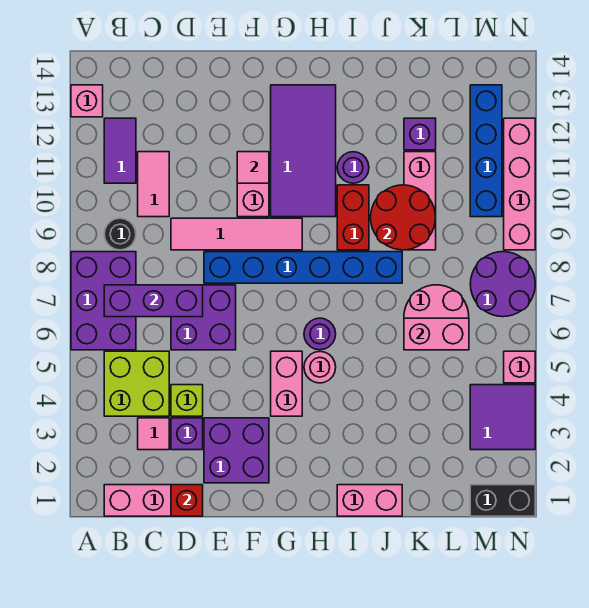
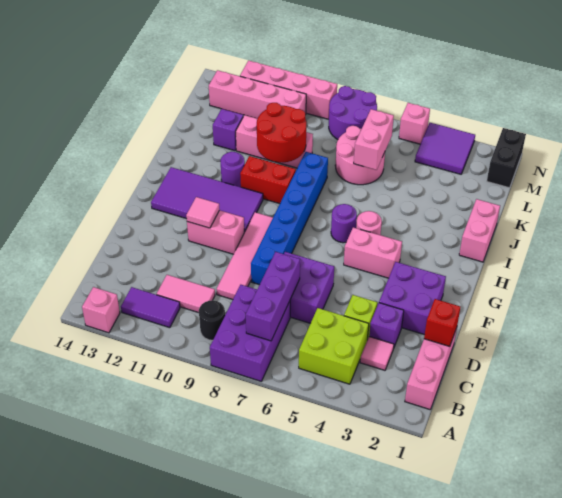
purple 2x3 brick [71,252,136,350] -> purple 2x3 brick turned to [210,285,290,381]
blue 1x4 brick [470,85,502,217] -> pink 1x4 brick [209,70,306,119]

